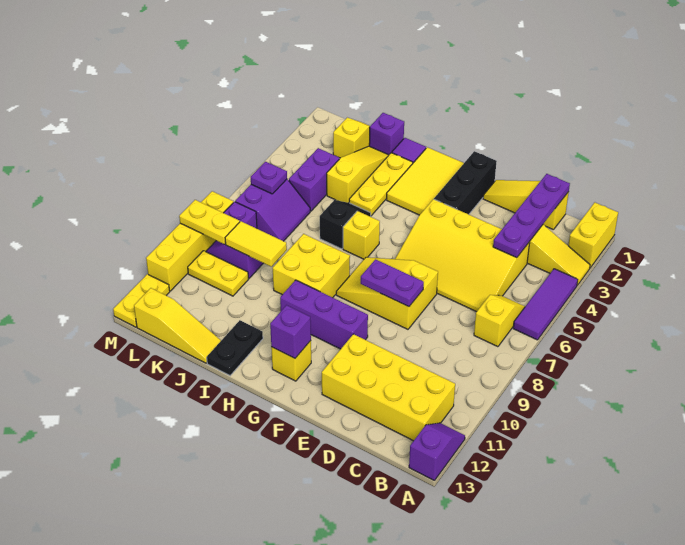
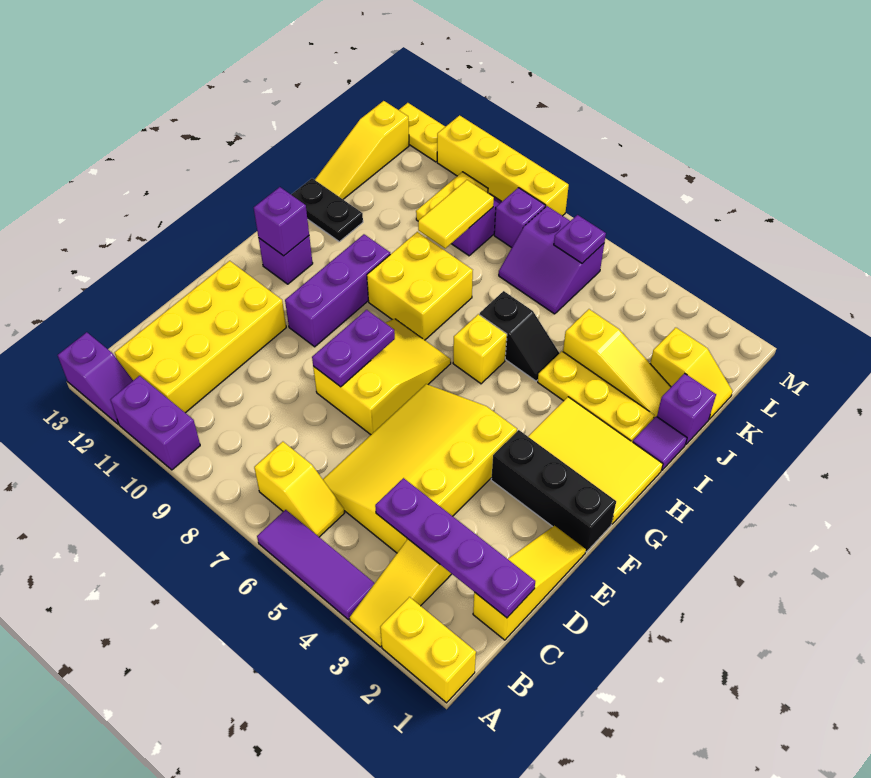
yellow 1x1 brick [271,341,311,381] -> purple 1x1 brick [259,236,313,284]
purple 1x2 brick [289,148,339,211] -> purple 1x2 brick moved to [110,376,200,470]
yellow 1x2 plate [179,200,240,244] -> none

